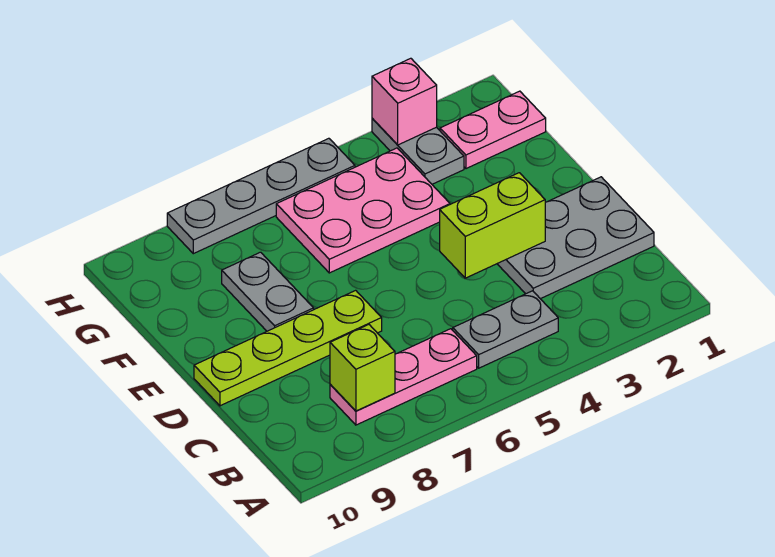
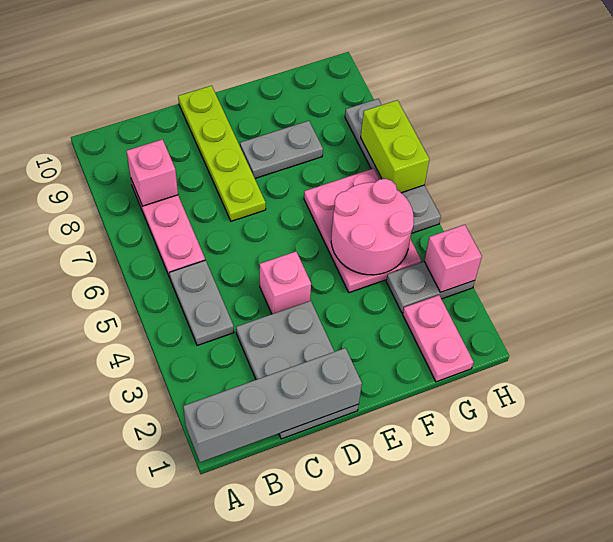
none -> grey 1x4 brick [183,348,362,462]
lime 1x1 brick [330,325,395,411] -> pink 1x1 brick [127,139,178,206]
lime 1x2 brick [440,173,545,278] -> lime 1x2 brick moved to [361,100,430,193]
none -> pink 1x1 brick [260,251,311,314]
none -> pink 2x2 round brick [331,179,414,275]

